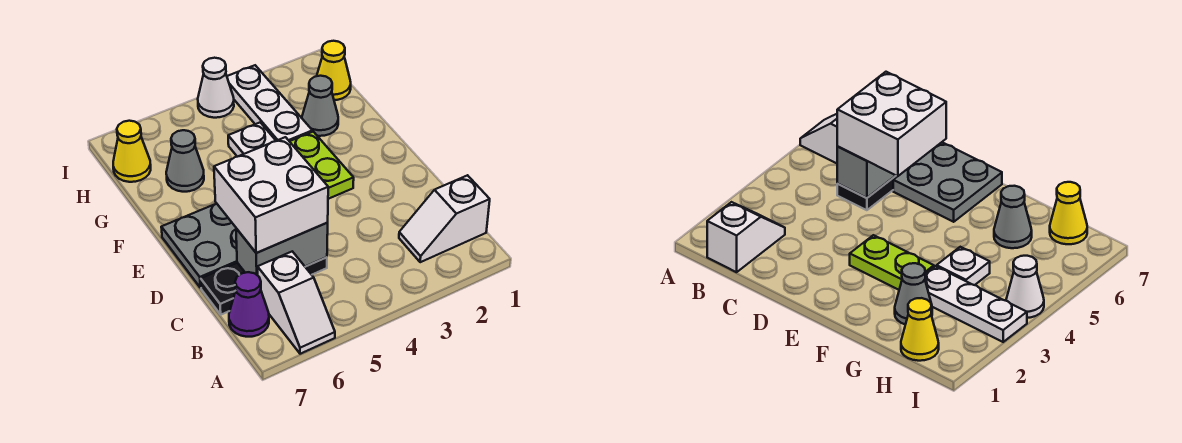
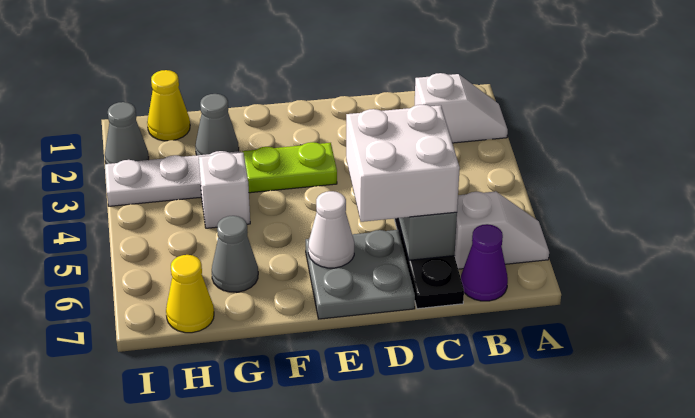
white 1x2 slope [399,175,490,262] -> white 1x2 slope turned to [415,73,508,143]
white 1x1 plate [228,123,276,157] -> white 1x1 brick [199,152,250,228]
none -> grey 1x1 cone [105,102,149,164]
white 1x1 cone [198,58,234,118] -> white 1x1 cone moved to [308,191,354,268]

